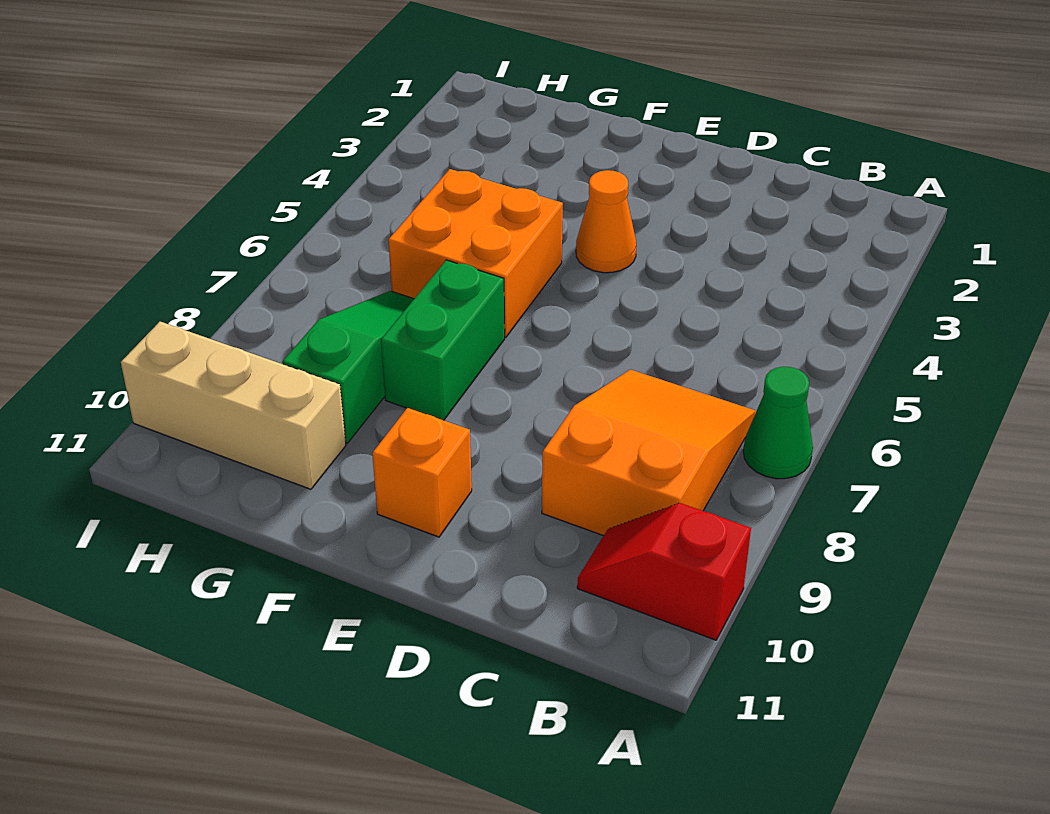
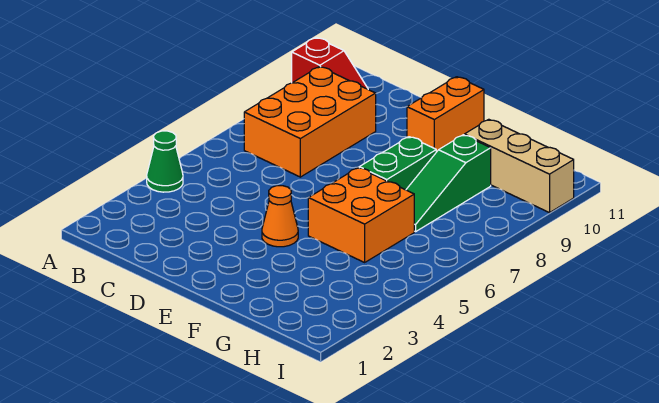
green 1x1 cone [743,367,813,479] -> green 1x1 cone moved to [147,131,183,192]
orange 2x3 slope [542,370,756,536] -> orange 2x3 brick [244,67,376,177]
orange 1x1 brick [372,408,472,537] -> orange 1x2 brick [407,77,484,152]

